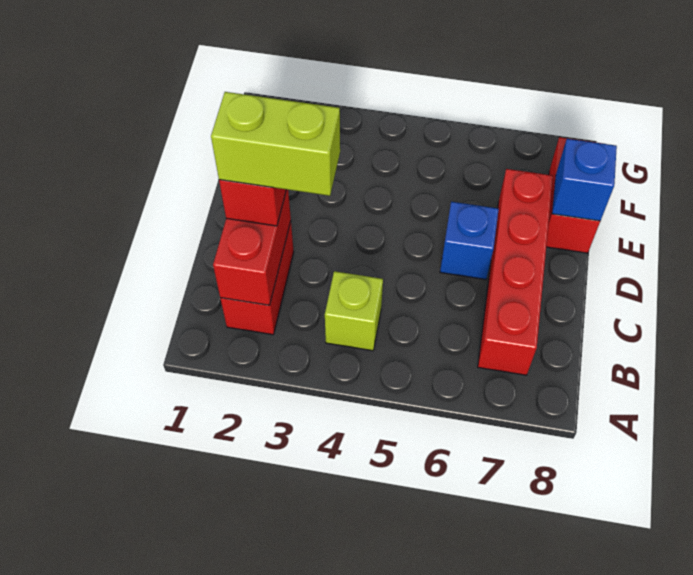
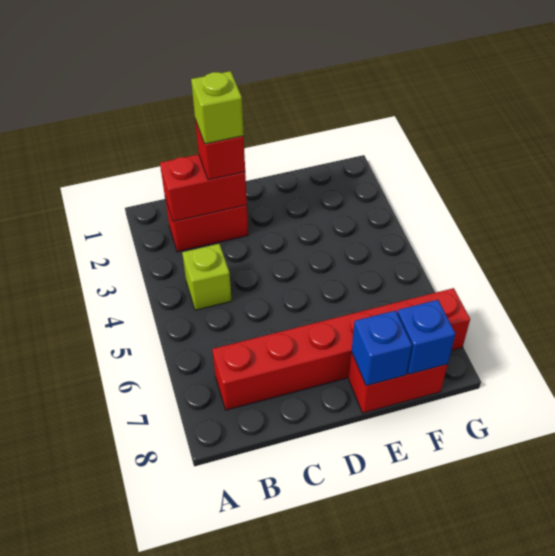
red 1x4 brick [478,169,553,375] -> red 1x6 brick [212,288,470,410]
lime 1x2 brick [211,92,340,196] -> lime 1x1 brick [191,71,244,144]
blue 1x1 brick [440,202,499,279] -> blue 1x1 brick moved to [397,300,455,374]

